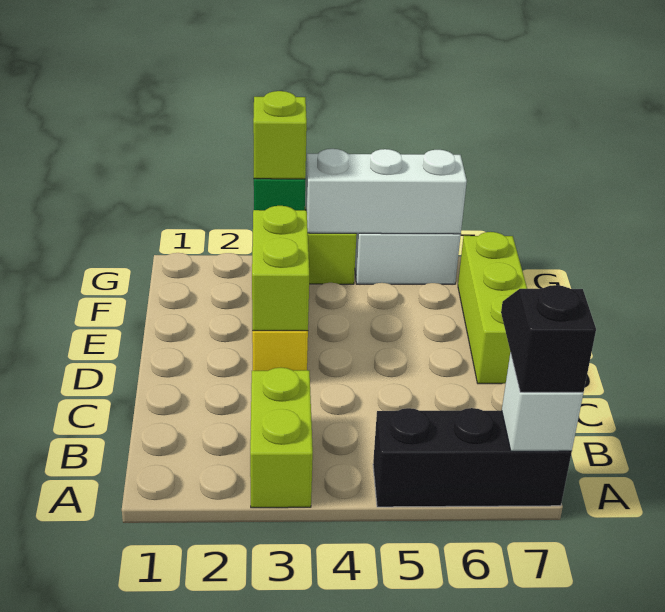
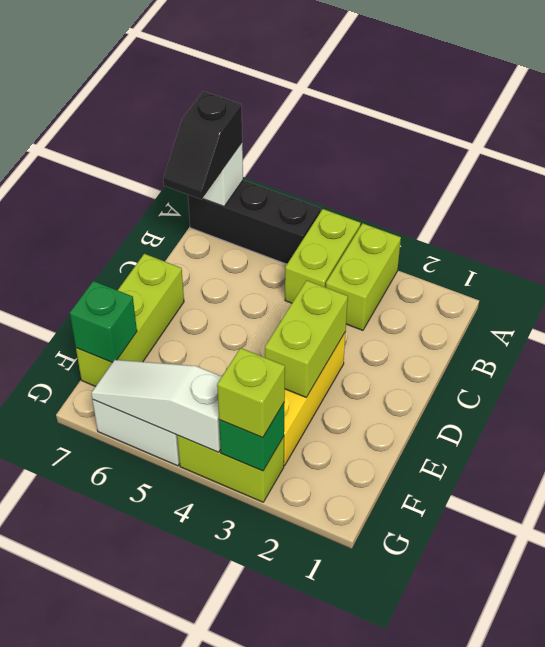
none -> lime 1x2 brick [285,209,360,303]
none -> green 1x1 brick [70,281,137,362]
white 1x3 brick [306,149,467,234] -> white 1x3 slope [91,360,222,452]

